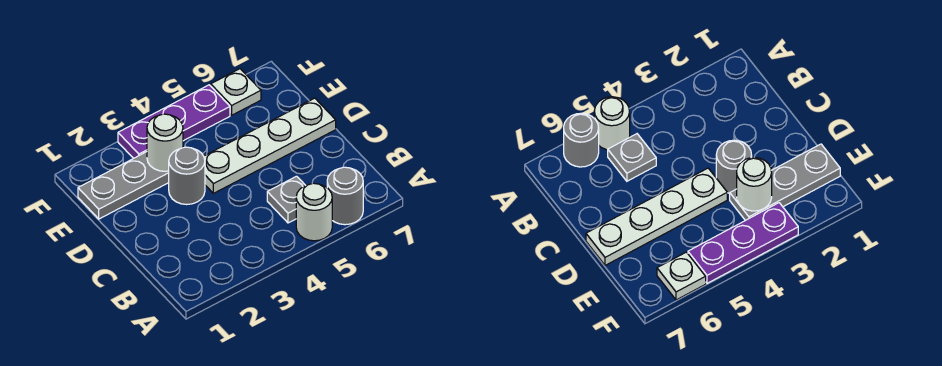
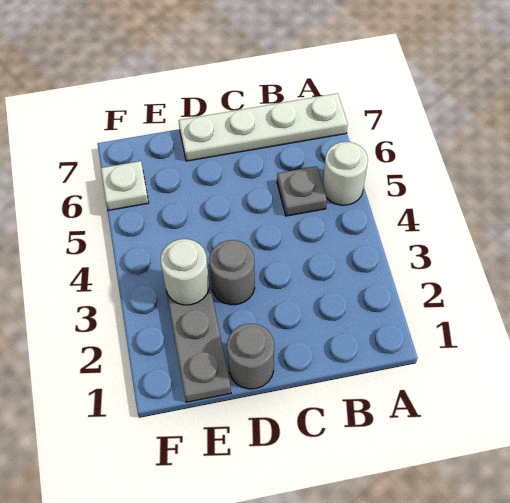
grey 1x1 round brick [327,167,363,225] -> grey 1x1 round brick moved to [227,324,274,389]
white 1x4 plate [204,98,336,193] -> white 1x4 plate turned to [178,93,348,161]
purple 1x3 plate [118,85,230,158] -> none

